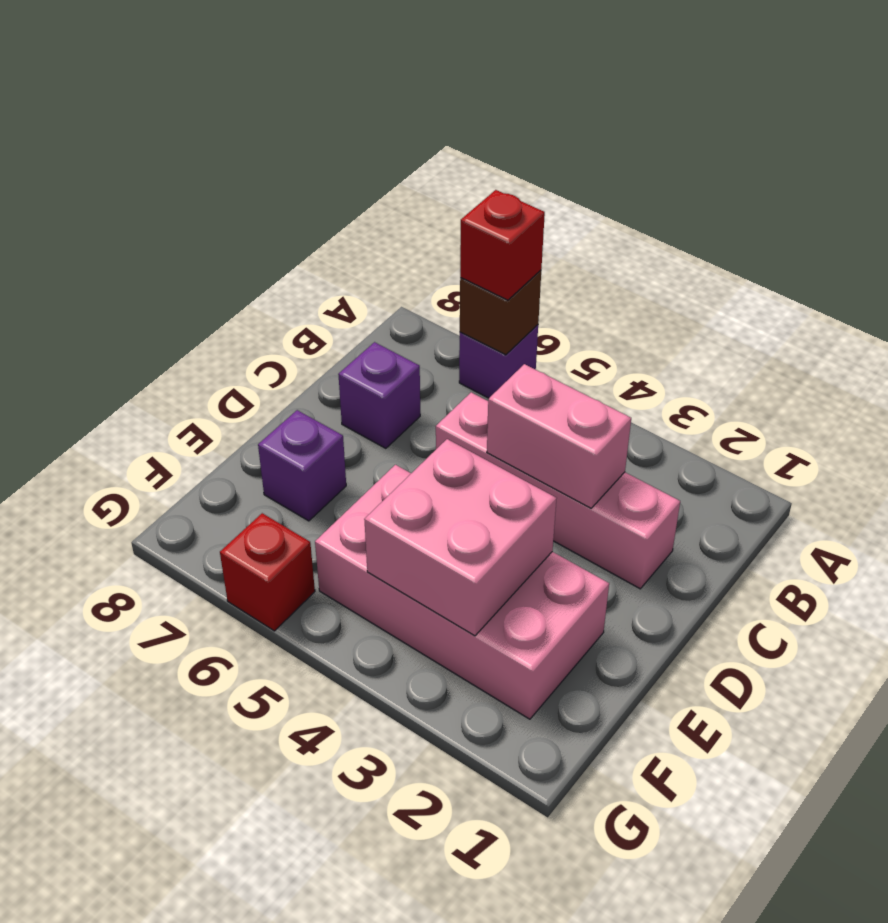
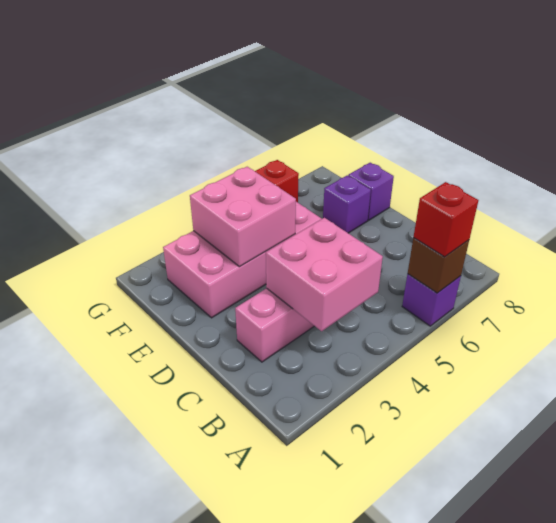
pink 1x2 brick [487,364,631,508] -> pink 2x2 brick [266,218,383,331]
purple 1x1 brick [338,342,420,448] -> purple 1x1 brick moved to [348,163,394,220]

